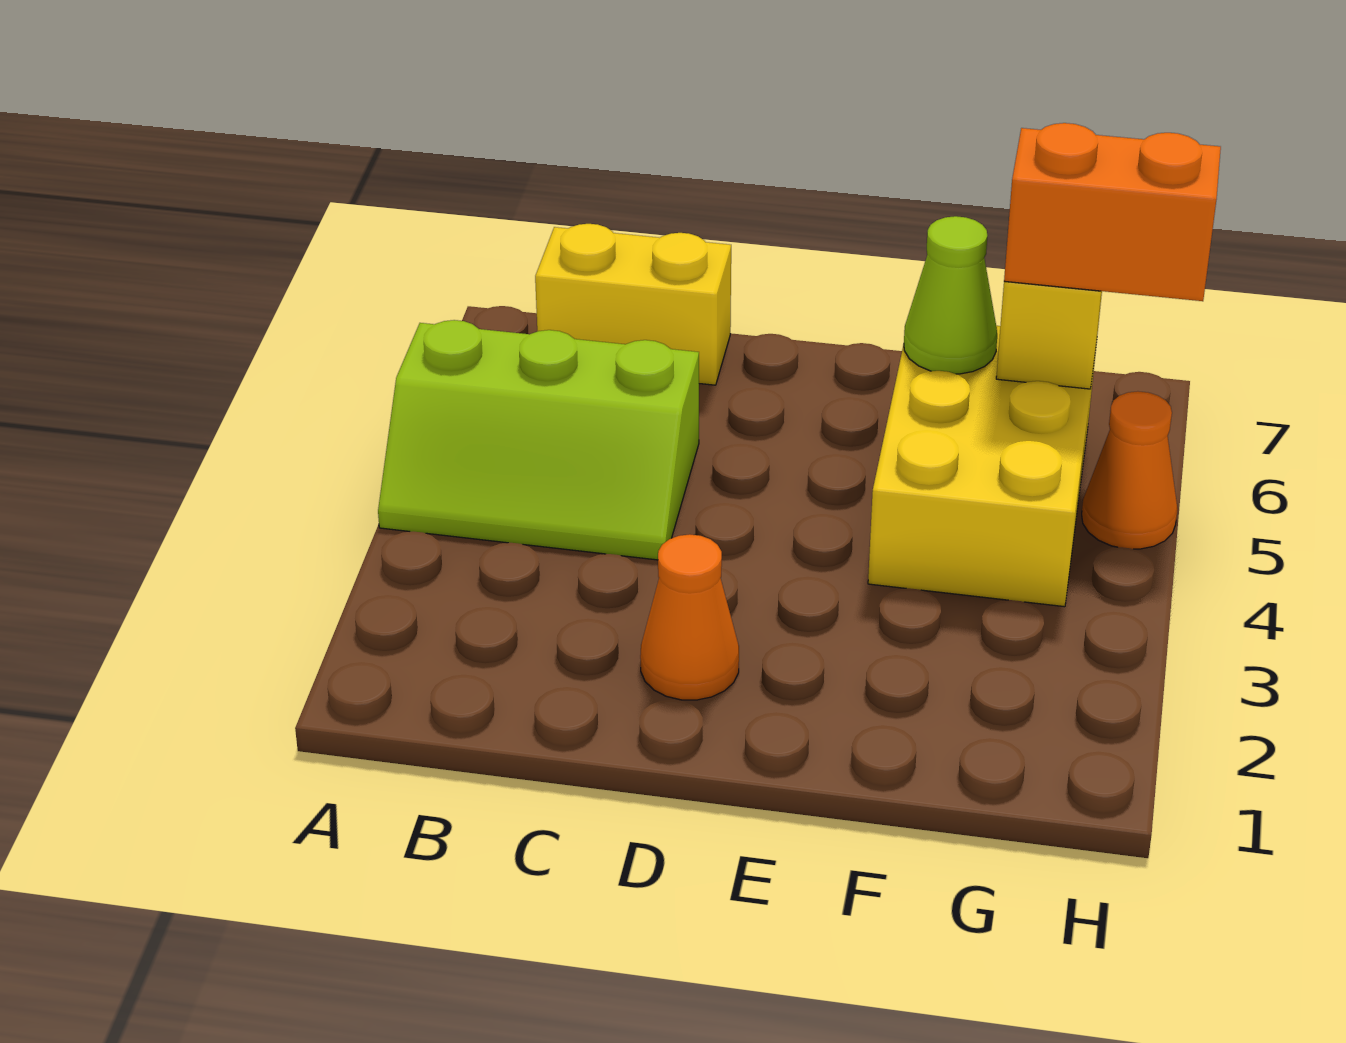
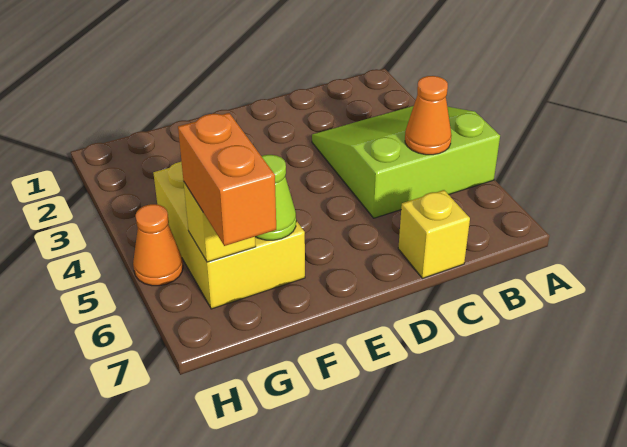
lime 2x3 slope [378,320,699,560] -> lime 3x3 slope [312,106,500,218]
yellow 1x2 brick [535,224,731,385] -> yellow 1x1 brick [398,190,470,278]
orange 1x1 cone [640,534,739,700] -> orange 1x1 cone moved to [405,76,452,155]
orange 1x2 brick [1004,123,1221,301] -> orange 1x2 brick turned to [178,113,276,246]

